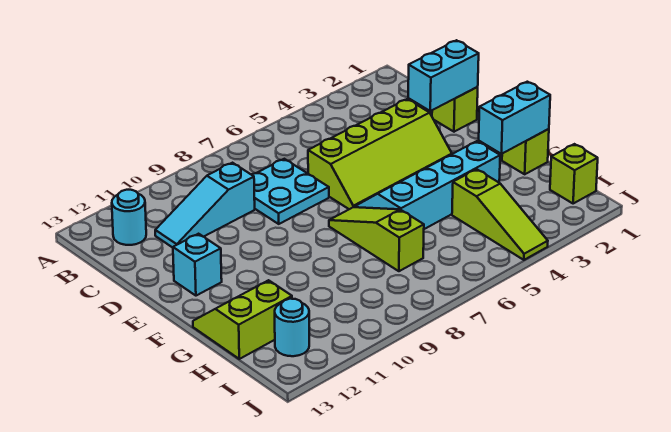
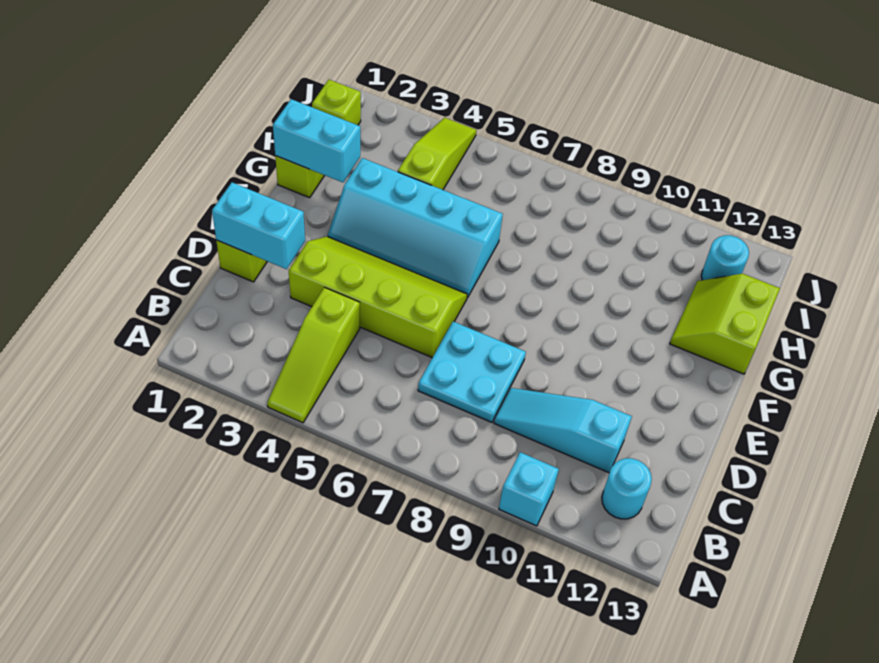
cyan 1x3 slope [155,163,255,248] -> cyan 1x3 slope turned to [494,388,632,473]
cyan 1x1 brick [173,234,222,296] -> cyan 1x1 brick moved to [499,452,559,526]
lime 1x3 slope [329,207,424,271] -> lime 1x3 slope moved to [267,287,360,423]
lime 2x2 slope [193,280,292,359] -> lime 2x2 slope turned to [670,274,780,374]

